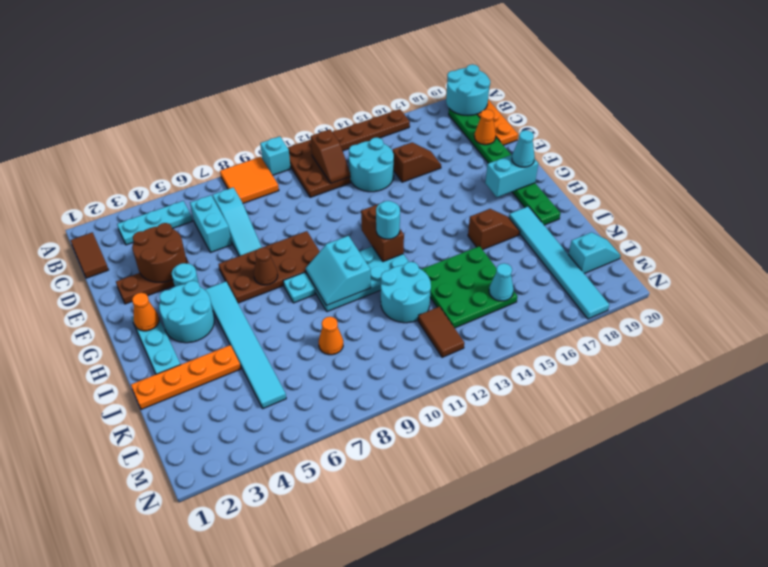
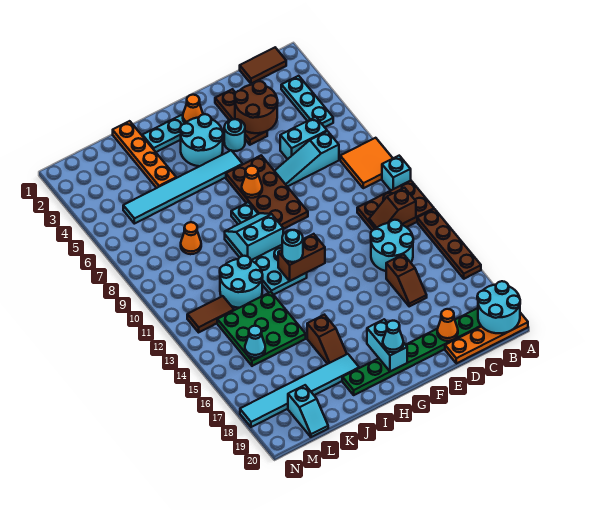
brown 1x1 cone [254,247,278,285] -> orange 1x1 cone [242,166,262,198]

